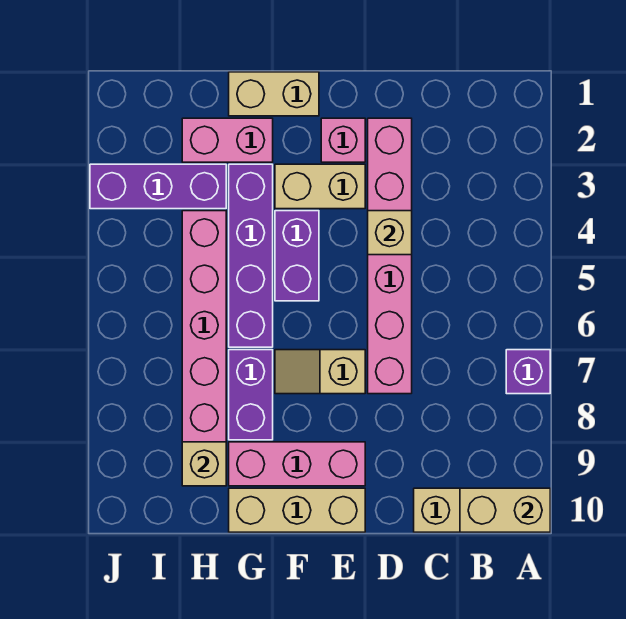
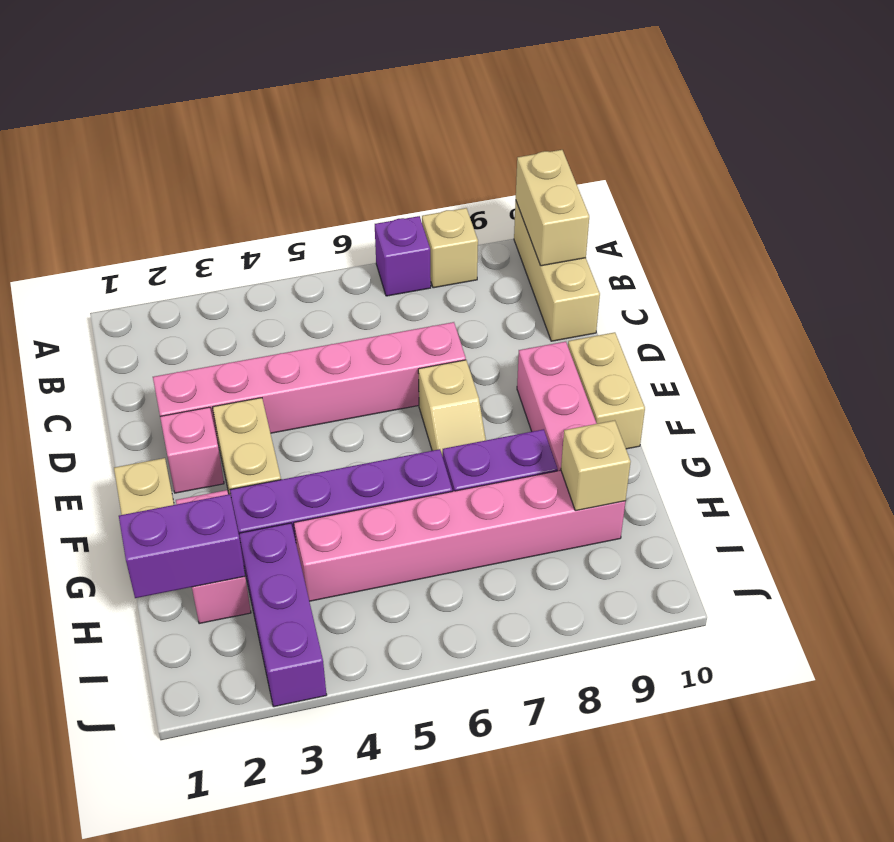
tan 1x1 brick [368,211,412,255] -> tan 1x1 brick moved to [422,208,478,288]
tan 1x3 brick [229,488,365,532] -> tan 1x2 brick [568,332,645,449]
purple 1x2 brick [275,211,319,301] -> purple 1x2 brick moved to [119,494,245,598]

